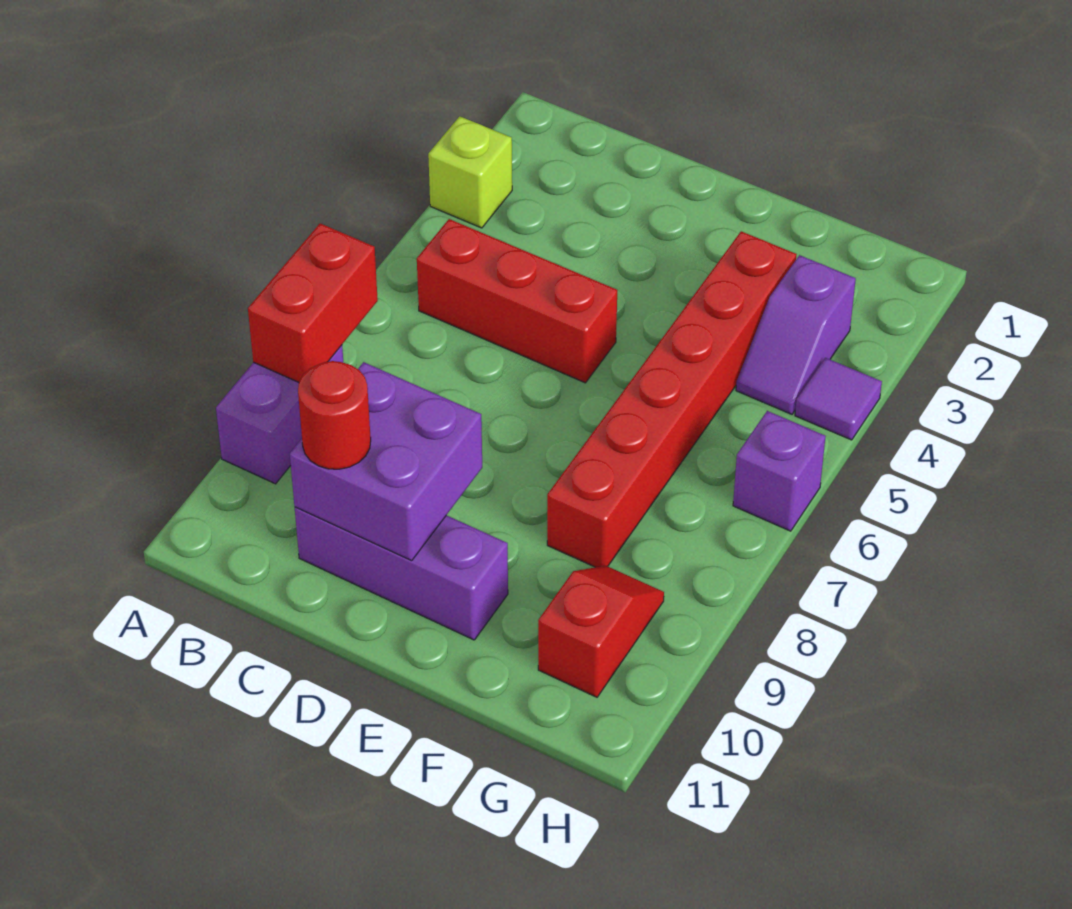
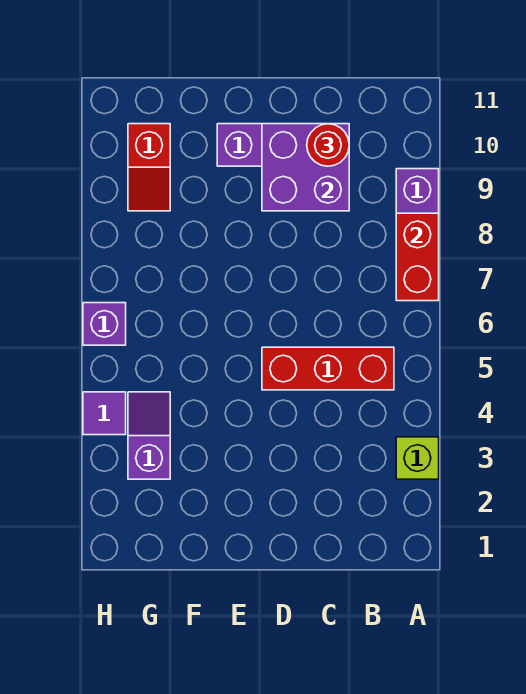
red 1x6 brick [547,231,797,567] -> none

